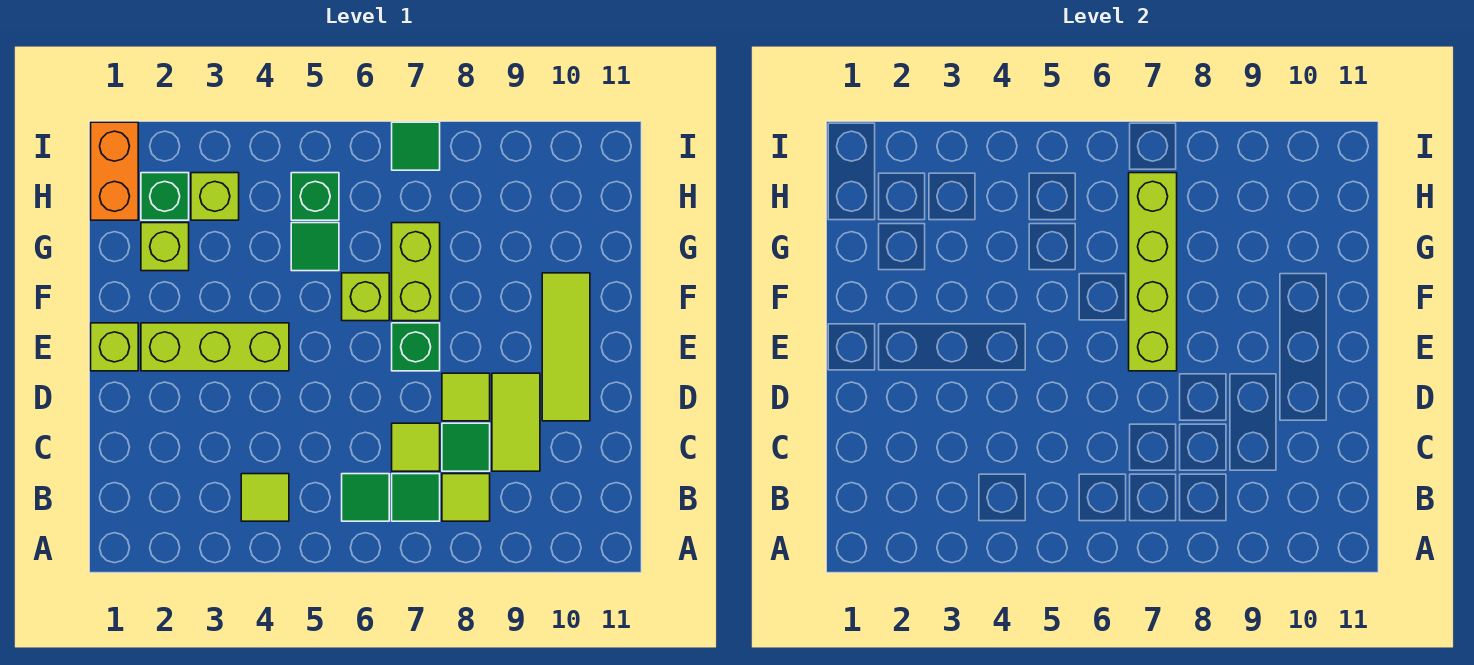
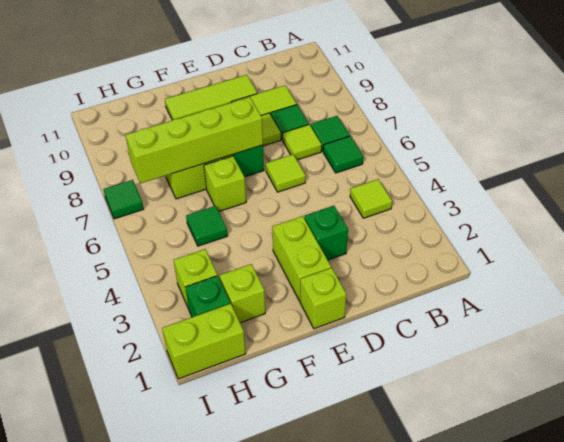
lime 1x1 tile [442,474,490,521] -> lime 1x1 tile moved to [266,155,306,192]
lime 1x3 brick [141,323,289,371] -> lime 1x2 brick [272,216,331,301]
orange 1x2 brick [91,122,138,220] -> lime 1x2 brick [162,303,246,379]
green 1x1 brick [291,173,339,220] -> green 1x1 brick moved to [304,206,348,260]

